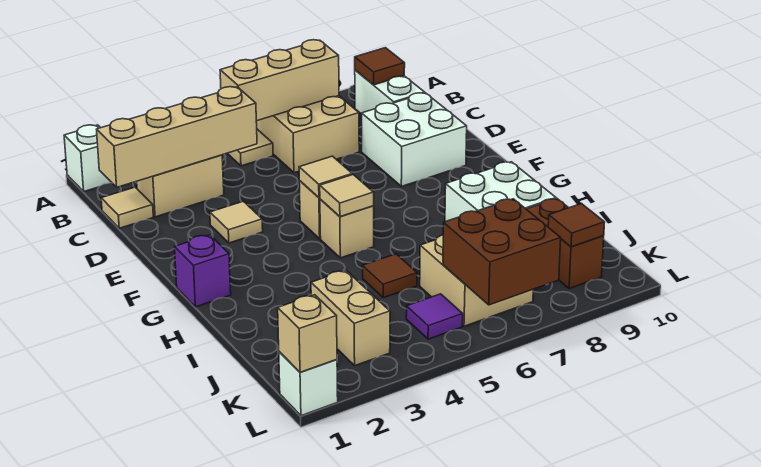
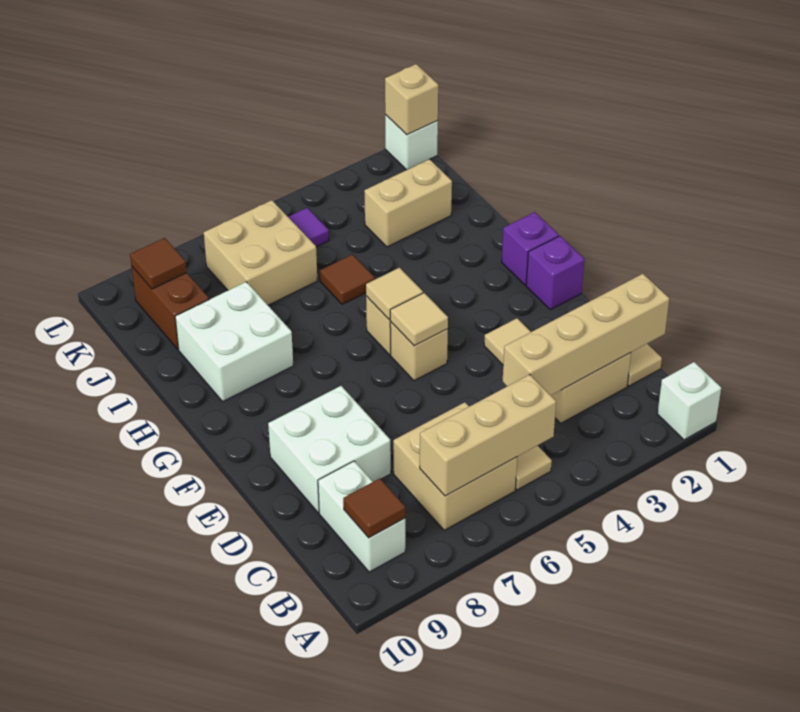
none -> purple 1x1 brick [526,236,584,310]
tan 1x2 brick [311,271,390,365] -> tan 1x2 brick turned to [364,159,452,247]
brown 2x2 brick [443,199,561,305] -> none

